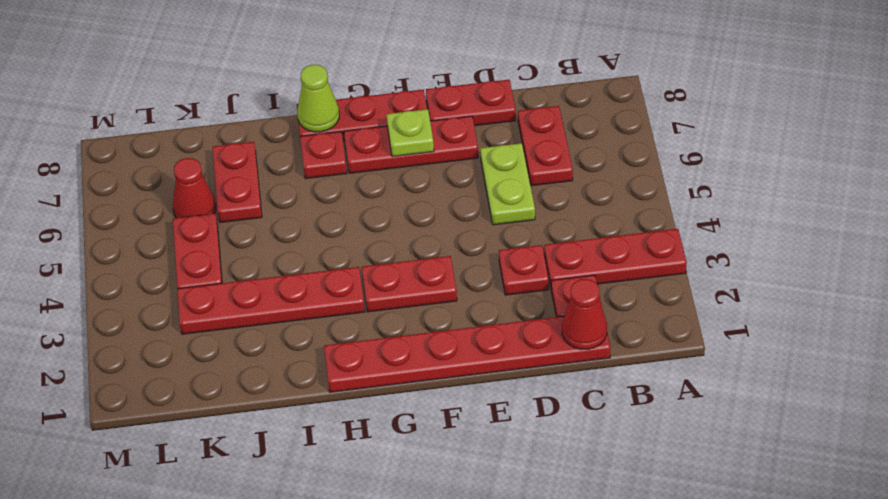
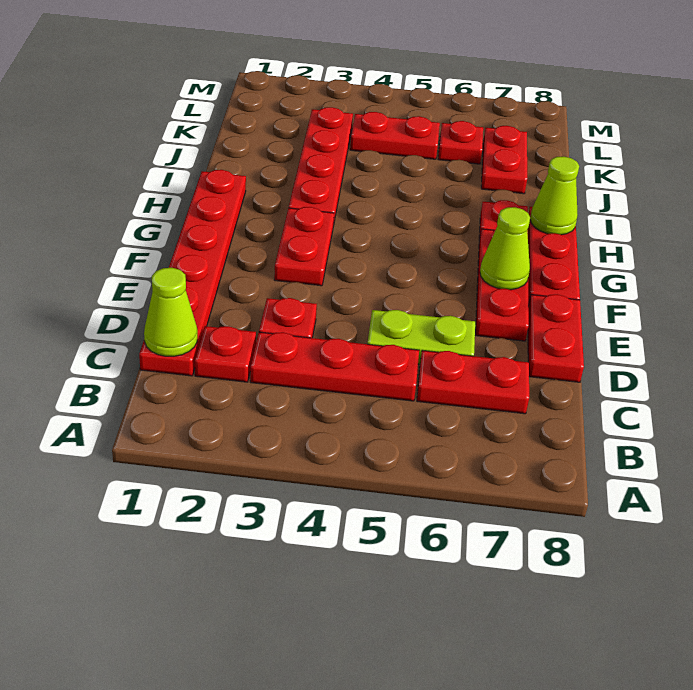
red 1x3 plate [544,229,687,287] -> red 1x3 plate turned to [250,332,419,401]
red 1x1 cone [562,279,607,349] -> lime 1x1 cone [144,268,197,356]
lime 1x1 plate [387,109,434,157] -> lime 1x1 cone [480,207,530,290]
red 1x2 plate [212,142,262,223] -> red 1x2 plate turned to [481,126,527,194]
red 1x1 cone [173,158,216,218] -> red 1x1 plate [438,121,483,164]

